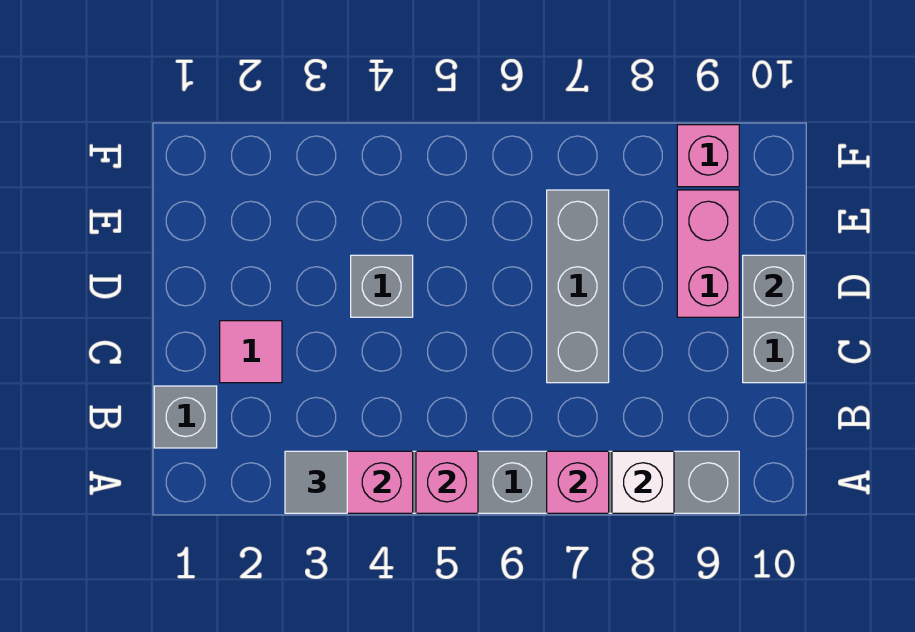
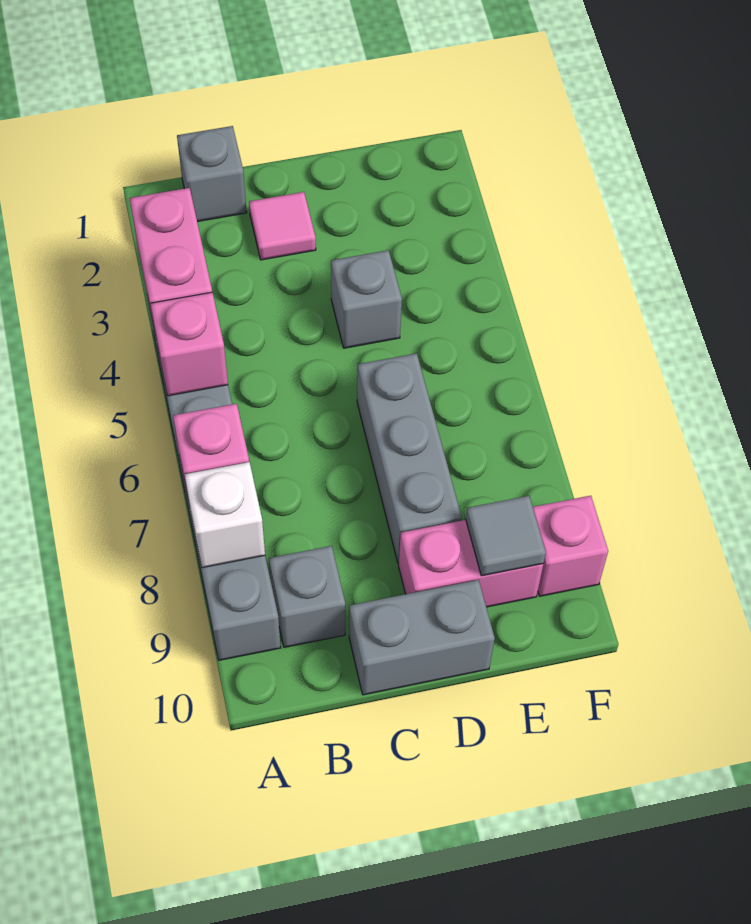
grey 1x1 tile [285,451,347,513] -> grey 1x1 tile moved to [466,496,546,576]
grey 1x3 brick [547,190,609,383] -> grey 1x3 brick turned to [357,353,462,564]
grey 1x1 brick [743,255,805,317] -> grey 1x1 brick moved to [269,546,345,647]

